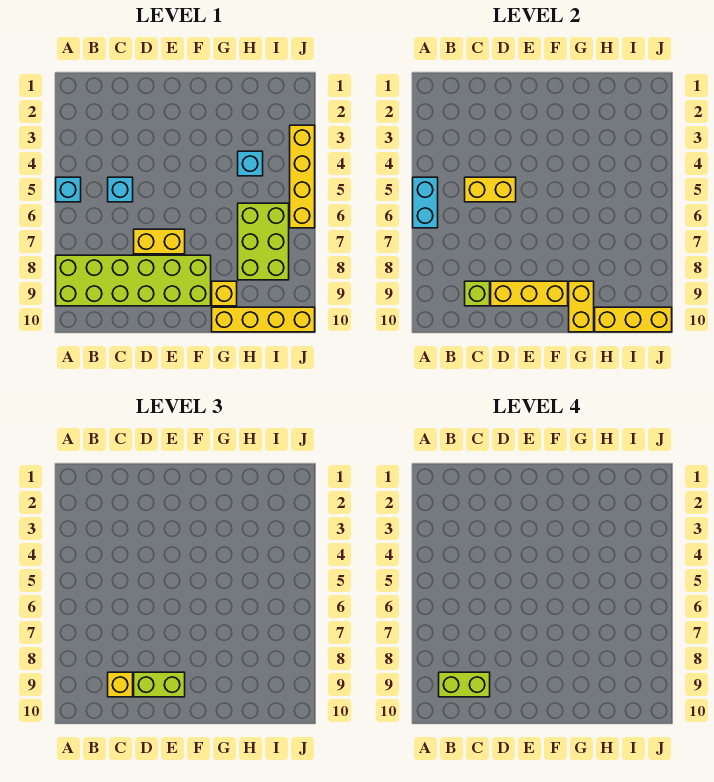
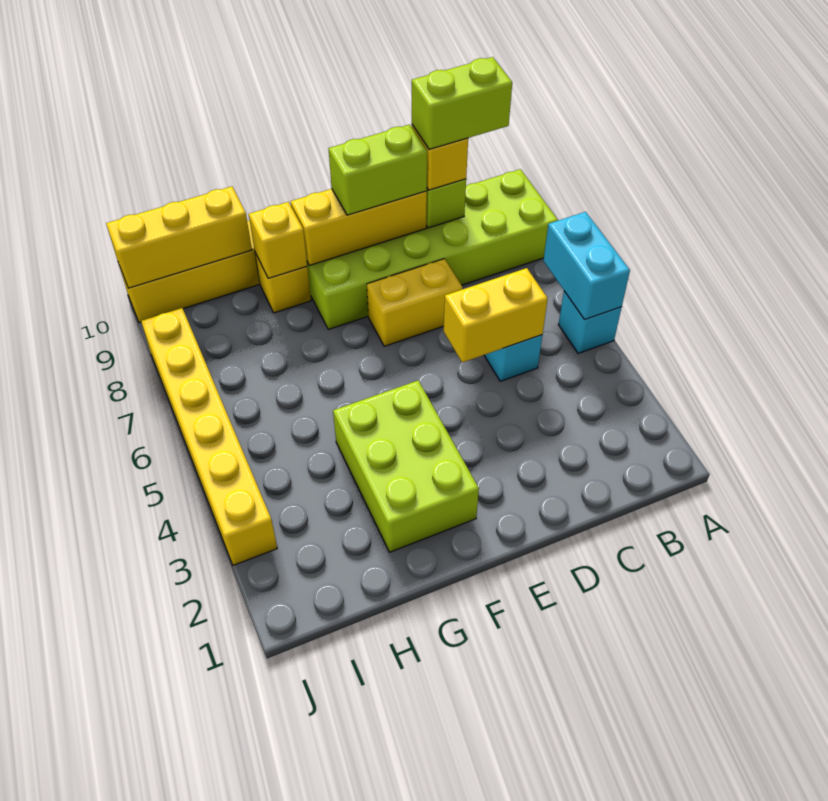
yellow 1x2 brick [569,281,594,332] -> yellow 1x1 brick [249,202,307,278]
cyan 1x1 brick [238,151,263,176] -> none
lime 2x3 brick [238,203,289,280] -> lime 2x3 brick moved to [333,380,479,552]
yellow 1x4 brick [290,125,315,228] -> yellow 1x6 brick [141,308,277,565]

